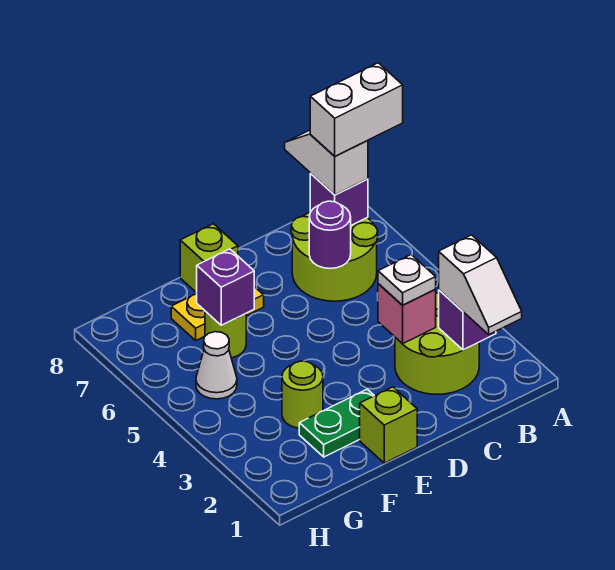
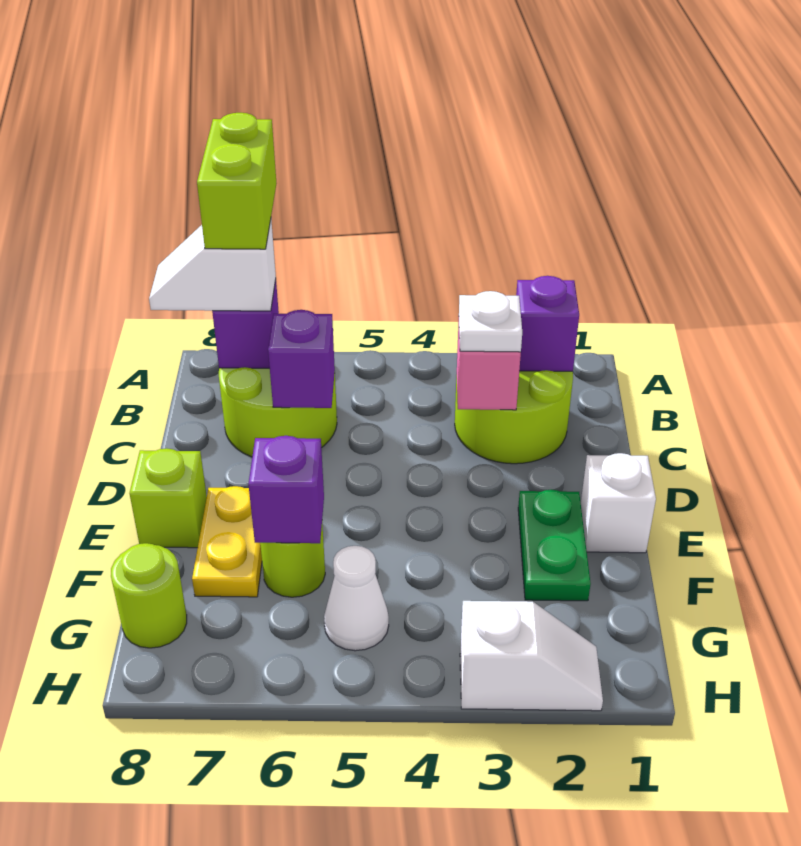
white 1x2 brick [310,63,403,156] -> lime 1x2 brick [197,113,277,249]
white 1x2 slope [439,235,522,334] -> white 1x2 slope moved to [460,601,603,711]
purple 1x1 round brick [309,201,351,269] -> purple 1x1 brick [268,310,335,408]
lime 1x1 brick [360,387,417,463] -> white 1x1 brick [581,453,656,553]
lime 1x1 round brick [282,361,323,428] -> lime 1x1 round brick moved to [111,543,187,648]

